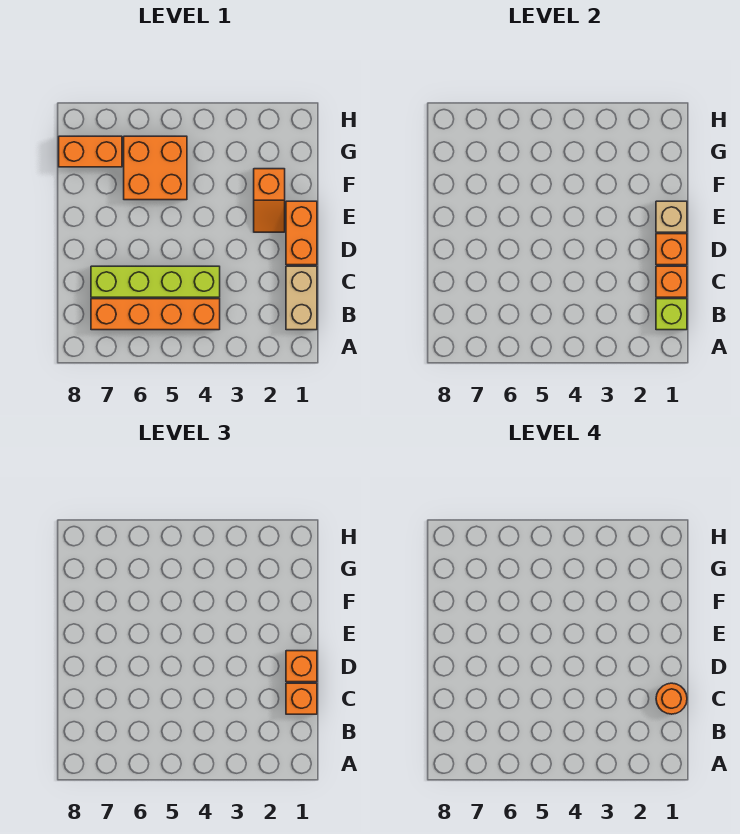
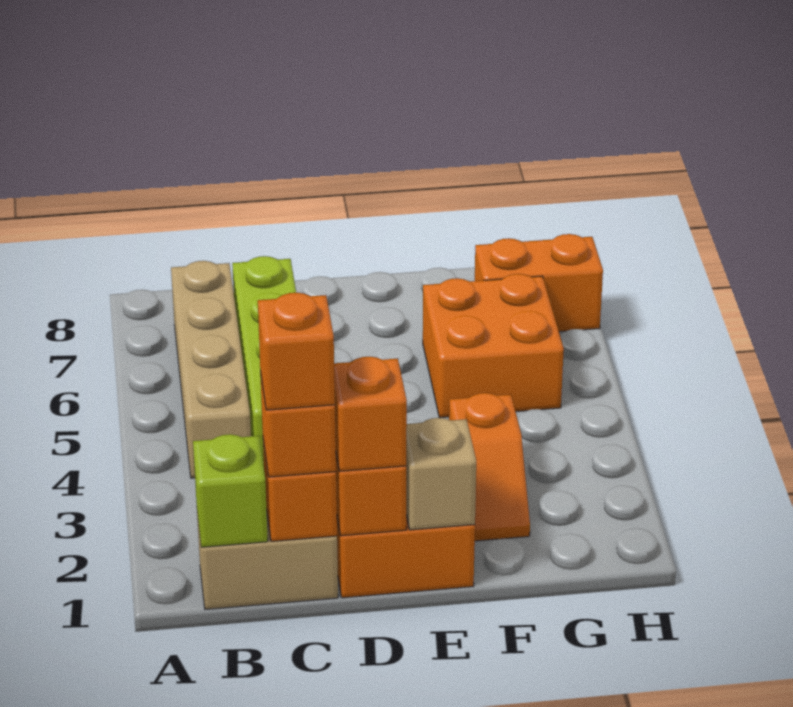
orange 1x4 brick [91,299,220,330] -> tan 1x4 brick [171,261,251,478]
orange 1x1 round brick [656,683,687,714] -> orange 1x1 brick [258,293,335,410]
orange 1x2 slope [254,169,285,232] -> orange 1x2 slope turned to [449,393,530,541]
orange 1x2 brick [59,136,122,167] -> orange 1x2 brick turned to [475,234,603,332]

